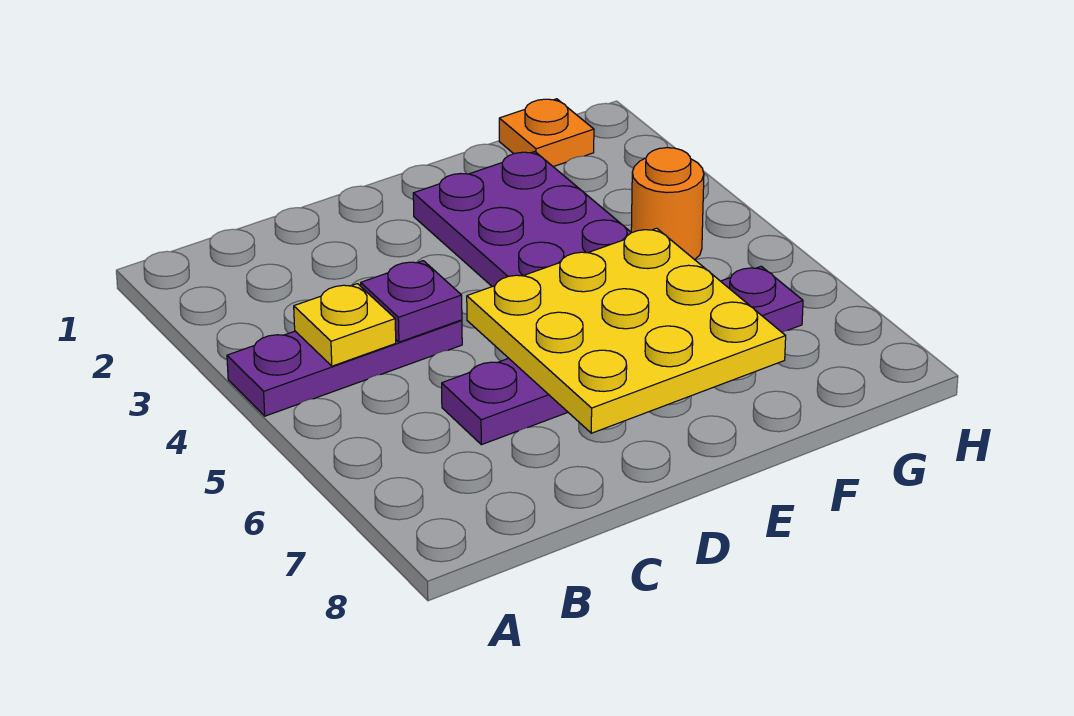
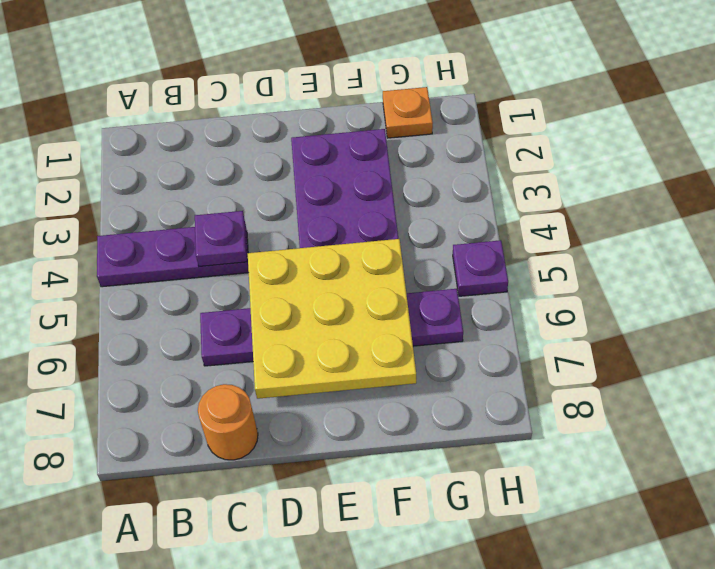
yellow 1x1 plate [294,284,396,366] -> none
orange 1x1 round brick [631,148,704,260] -> orange 1x1 round brick moved to [198,384,258,460]
none -> purple 1x1 plate [453,240,508,296]

